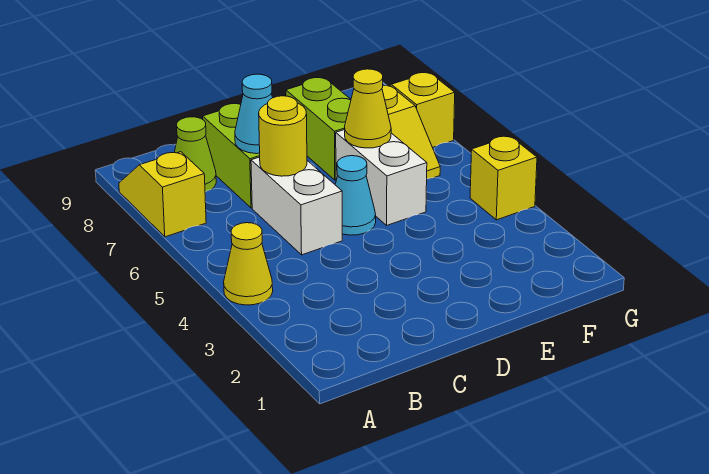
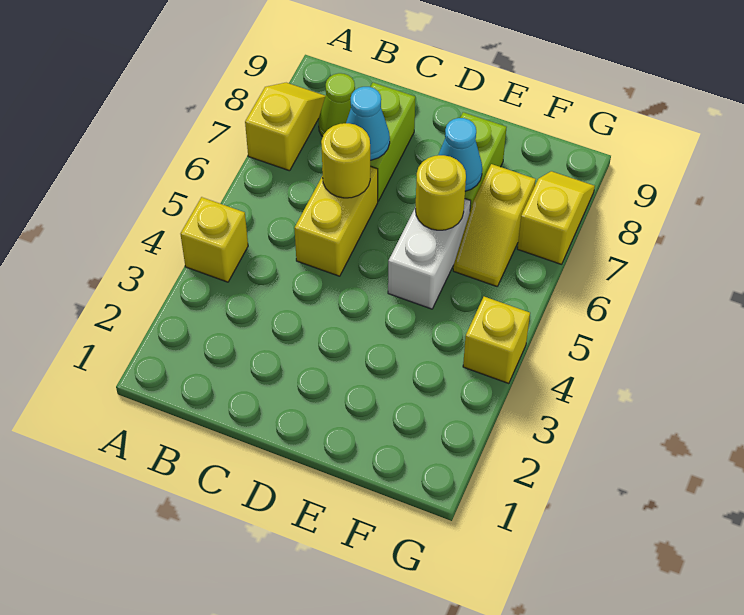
yellow 1x1 cone [224,223,273,305] -> yellow 1x1 brick [181,197,248,282]
white 1x2 brick [251,157,342,255] -> yellow 1x2 brick [294,166,378,276]
cyan 1x1 cone [336,156,376,235] -> cyan 1x1 cone moved to [438,118,482,191]
yellow 1x1 cone [345,69,391,148] -> yellow 1x1 round brick [415,155,466,230]

